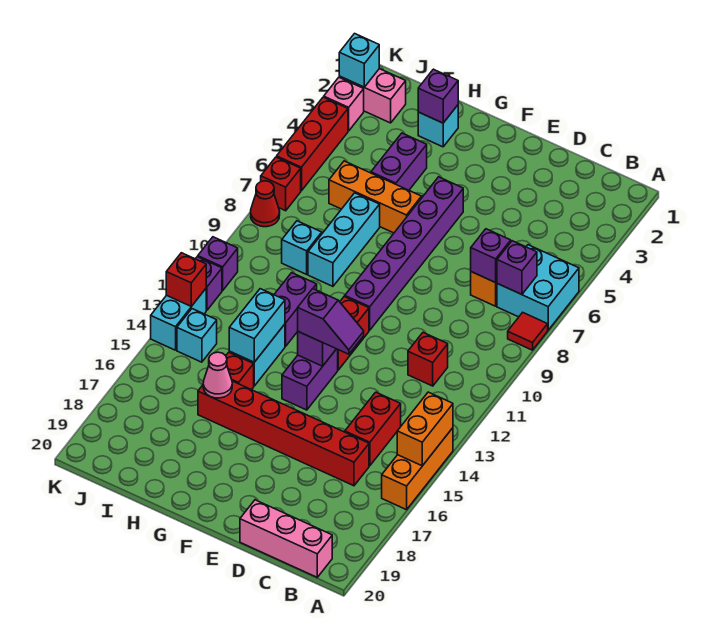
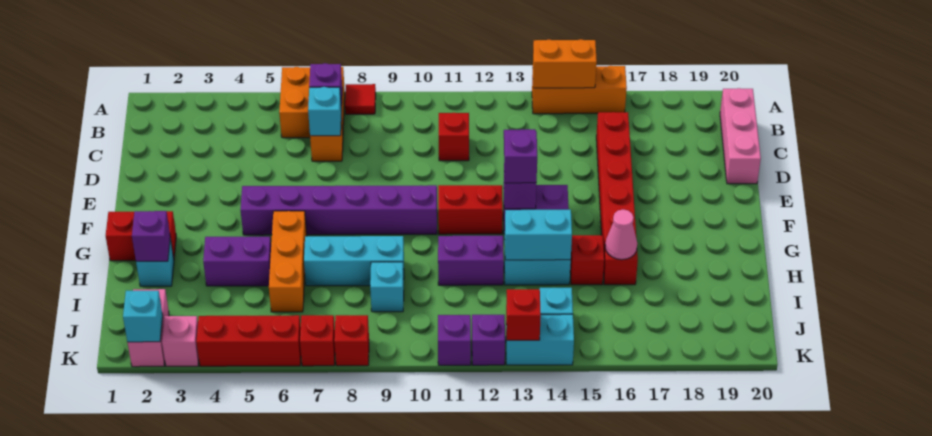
cyan 2x2 brick [497,245,579,330] -> orange 2x2 brick [279,67,345,138]
purple 1x1 brick [471,229,511,283] -> cyan 1x1 brick [308,87,341,136]
red 1x2 brick [345,392,401,466] -> red 1x2 brick moved to [106,211,176,261]
red 1x1 cone [251,181,280,227] -> red 1x1 brick [334,315,369,366]

